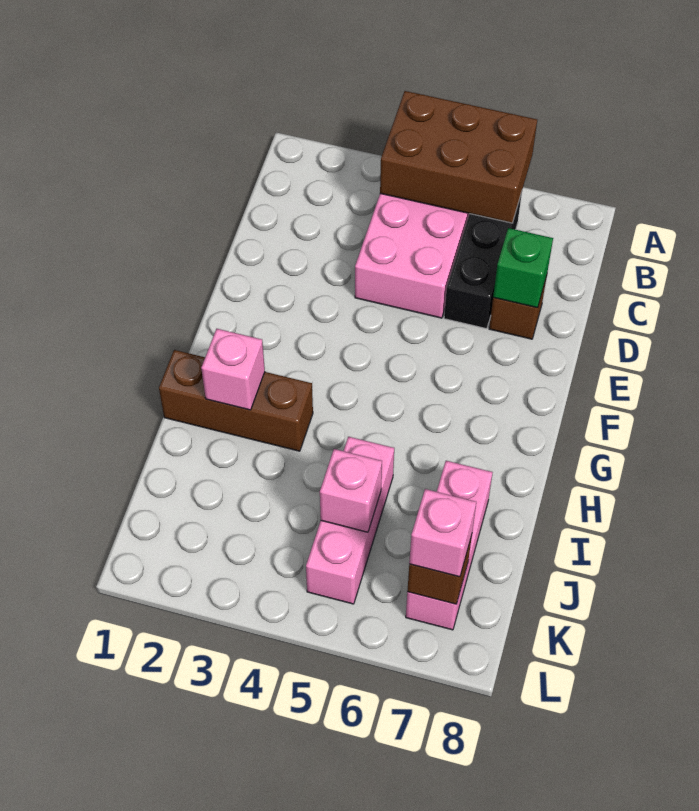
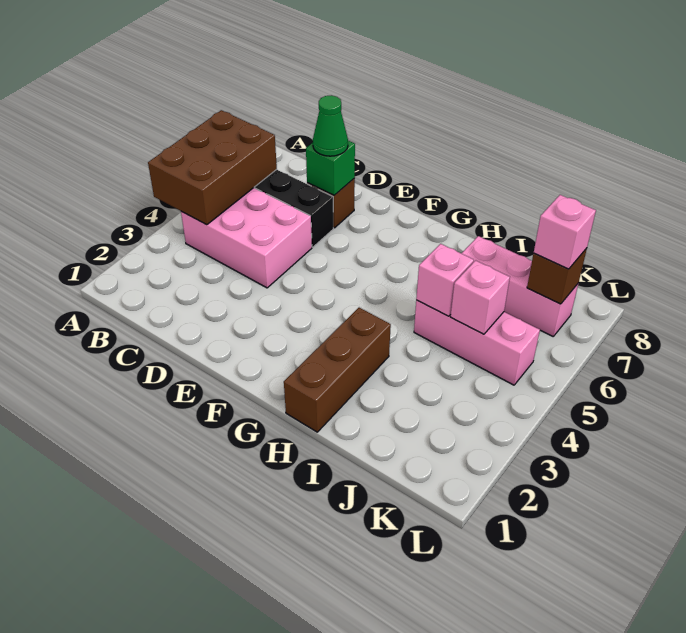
none -> green 1x1 cone [313,95,348,156]
pink 1x1 brick [201,329,265,410] -> pink 1x1 brick moved to [416,244,474,316]

